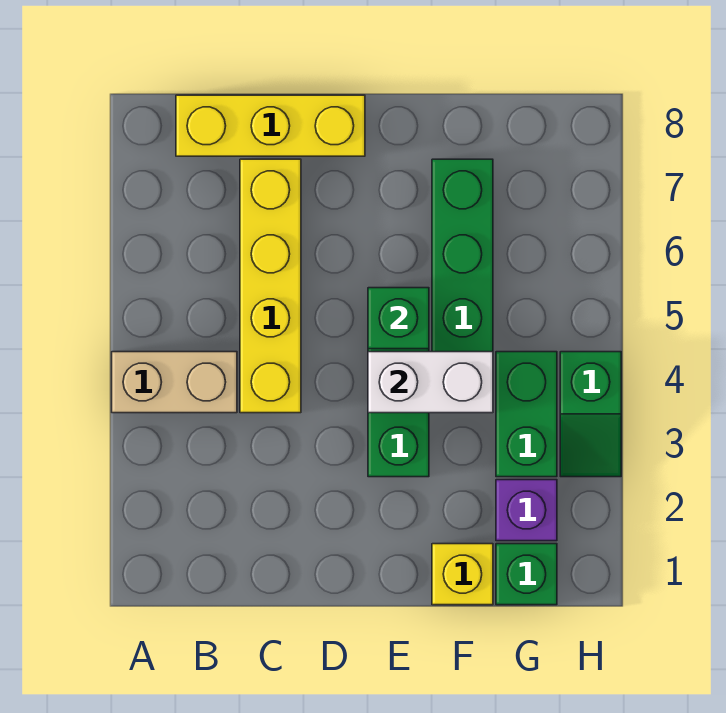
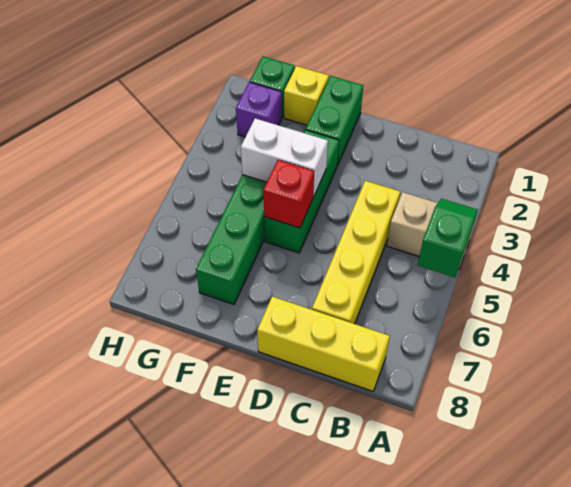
green 1x1 brick [368,288,429,349] -> red 1x1 brick [264,160,314,228]
green 1x2 brick [496,352,557,477] -> green 1x2 brick moved to [306,76,363,165]
green 1x2 slope [560,352,621,477] -> green 1x2 slope moved to [418,199,478,277]

